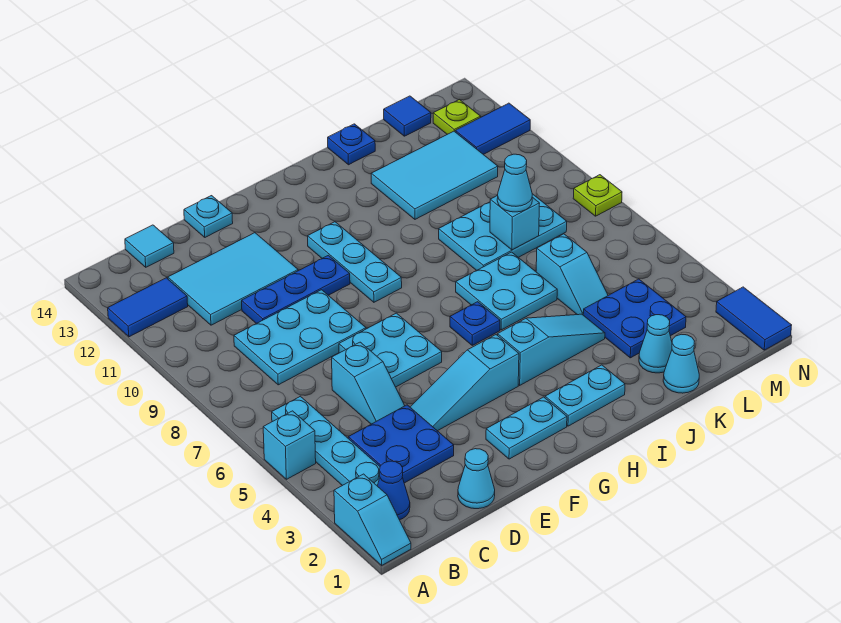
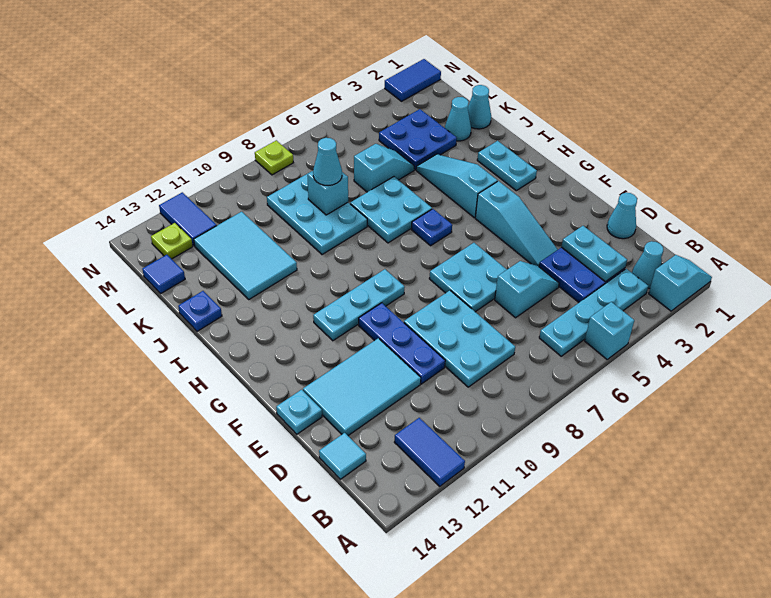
blue 1x1 cone [378,461,410,520] -> cyan 1x1 cone [632,241,663,288]
cyan 2x3 tile [168,233,298,325] -> cyan 2x3 tile turned to [303,338,421,436]
cyan 1x2 plate [486,397,567,459] -> cyan 1x2 plate moved to [562,226,627,282]

